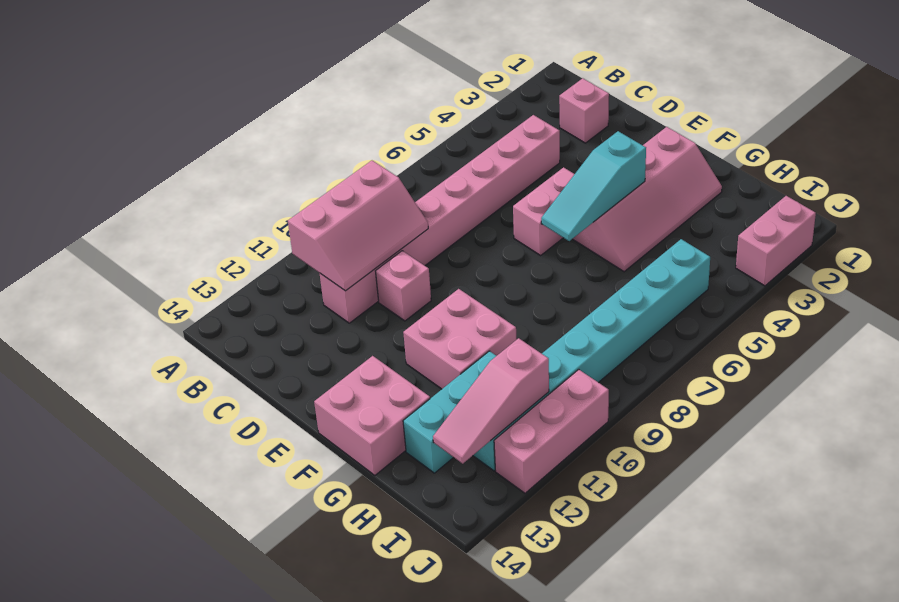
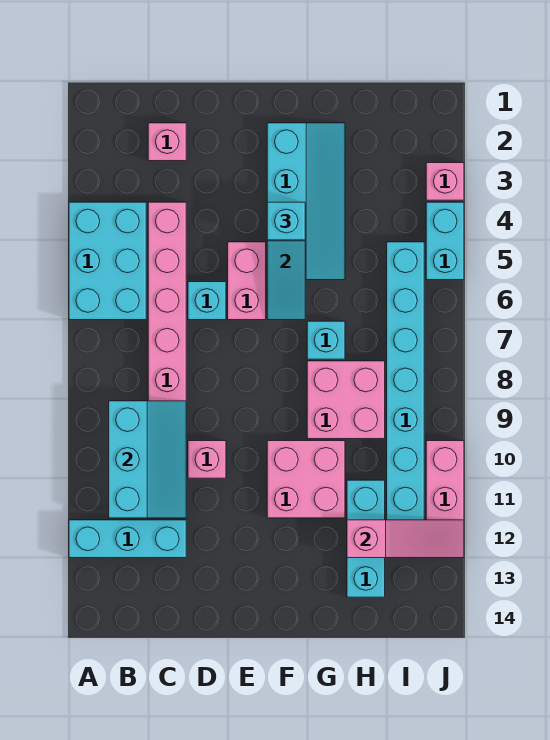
none -> cyan 2x3 brick [69,202,146,320]
none -> cyan 1x3 brick [69,520,186,558]
pink 2x3 slope [288,161,428,291] -> cyan 2x3 slope [109,401,186,518]
none -> cyan 1x1 brick [188,282,226,320]
pink 2x4 slope [573,127,722,272] -> cyan 2x4 slope [267,123,345,280]
none -> cyan 1x1 brick [267,202,305,240]
pink 2x2 brick [314,356,430,475] -> pink 2x2 brick moved to [307,361,385,439]
none -> cyan 1x1 brick [307,321,345,359]
pink 1x3 slope [433,338,549,464] -> pink 1x3 slope turned to [347,520,464,558]
pink 1x2 brick [736,196,816,286] -> pink 1x1 brick [426,163,464,200]
none -> cyan 1x2 brick [426,202,464,280]

